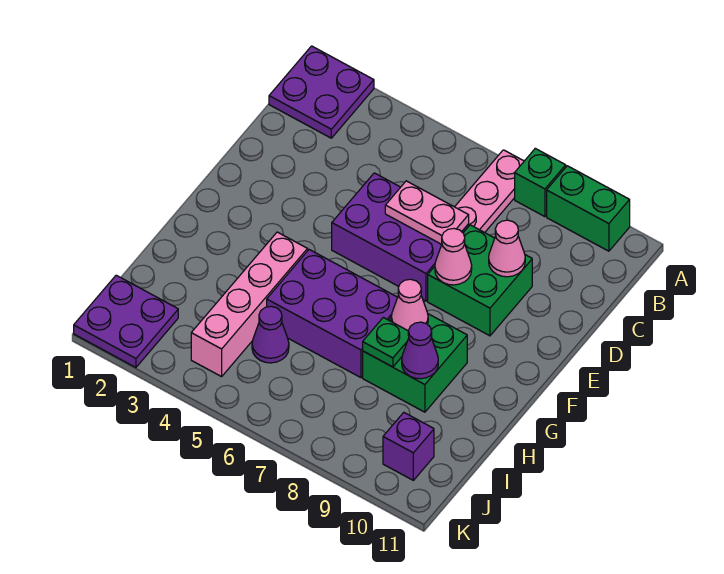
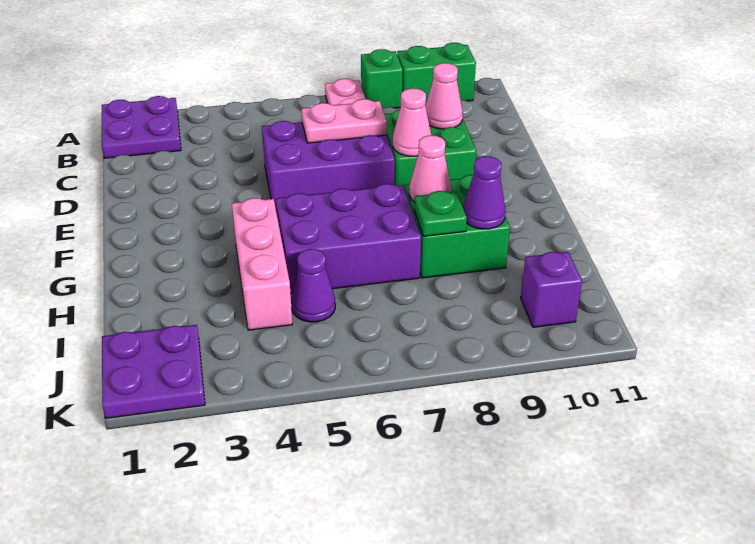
pink 1x4 brick [191,232,308,377] -> pink 1x3 brick [232,198,292,330]

